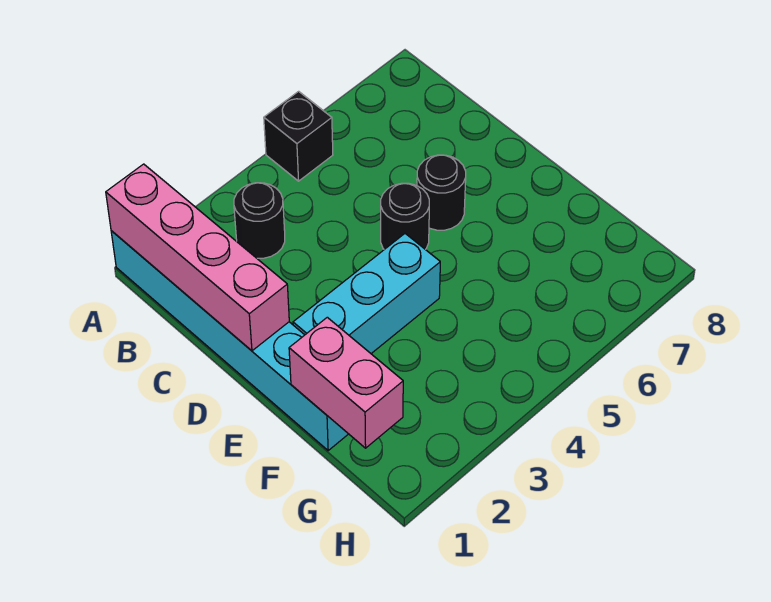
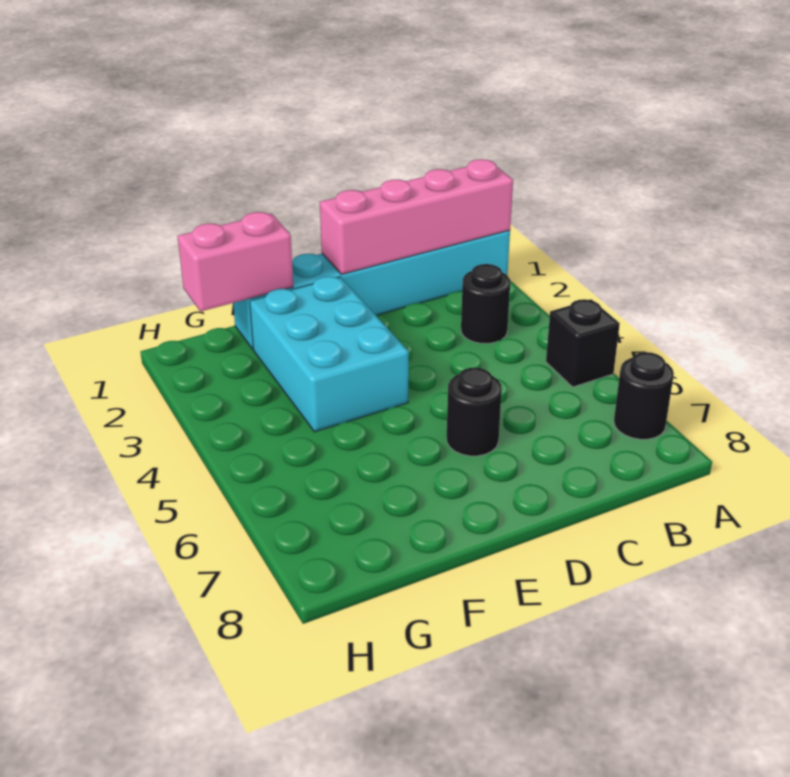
black 1x1 round brick [381,183,429,250] -> black 1x1 round brick moved to [614,352,674,439]
cyan 1x3 brick [293,234,440,353] -> cyan 2x3 brick [250,277,409,432]

